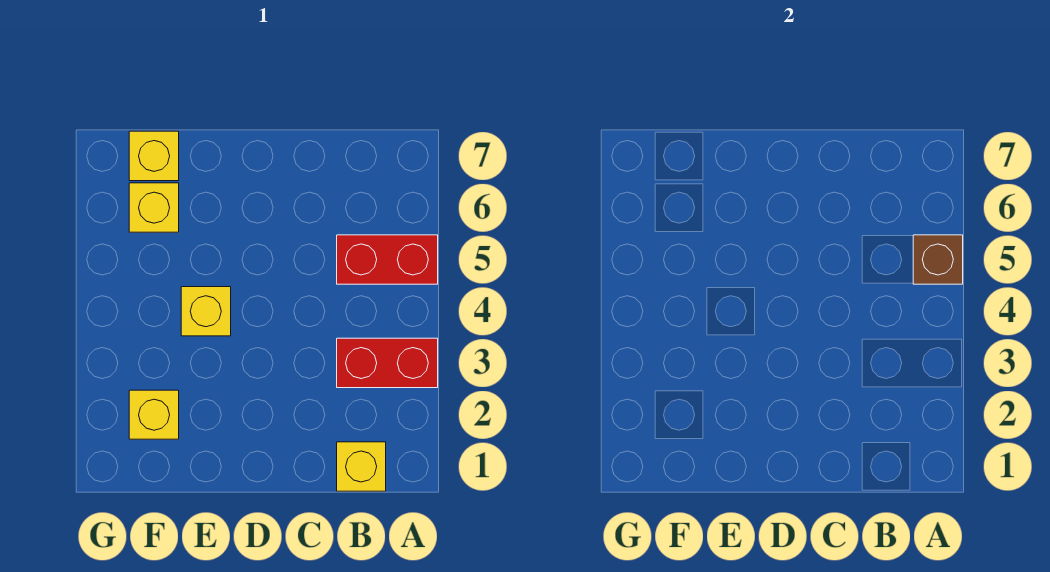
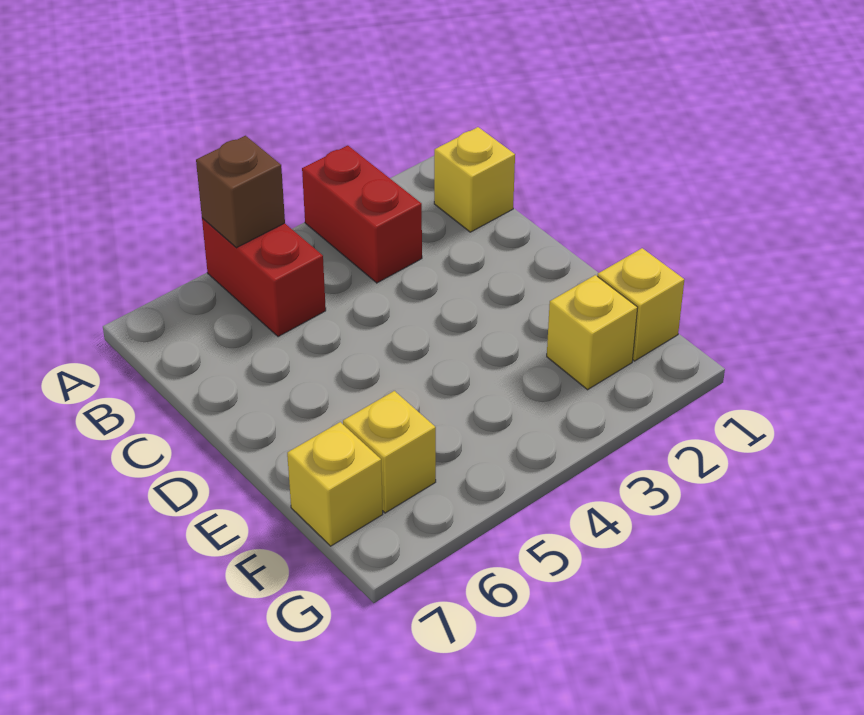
yellow 1x1 brick [181,287,231,336] -> yellow 1x1 brick moved to [598,248,684,361]

